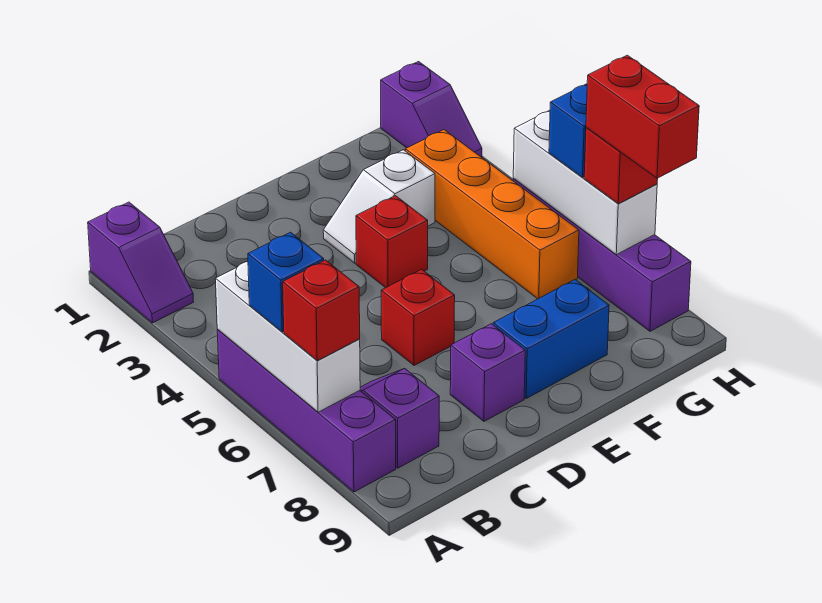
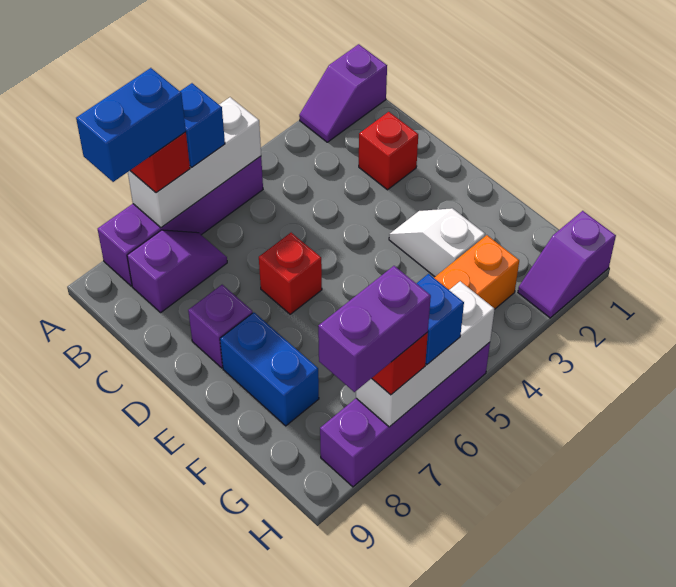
none -> blue 1x2 brick [76,68,186,182]
red 1x1 brick [356,196,428,288] -> red 1x1 brick moved to [359,112,418,190]
red 1x2 brick [586,55,699,178] -> purple 1x2 brick [318,266,431,392]

